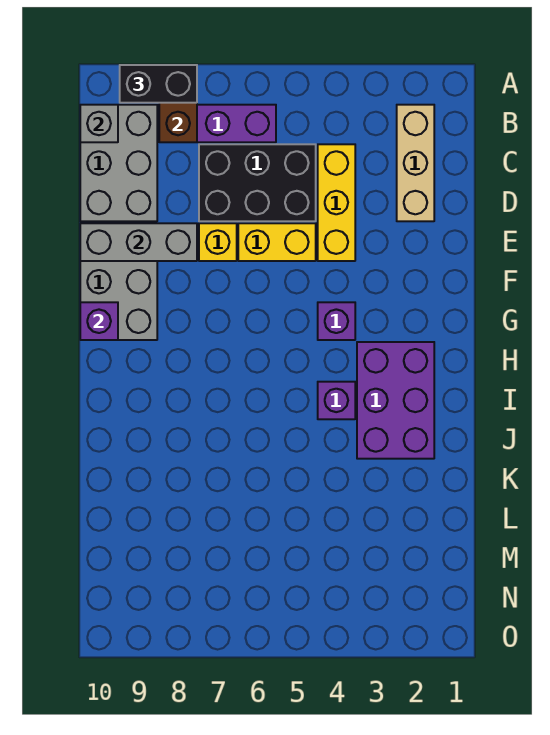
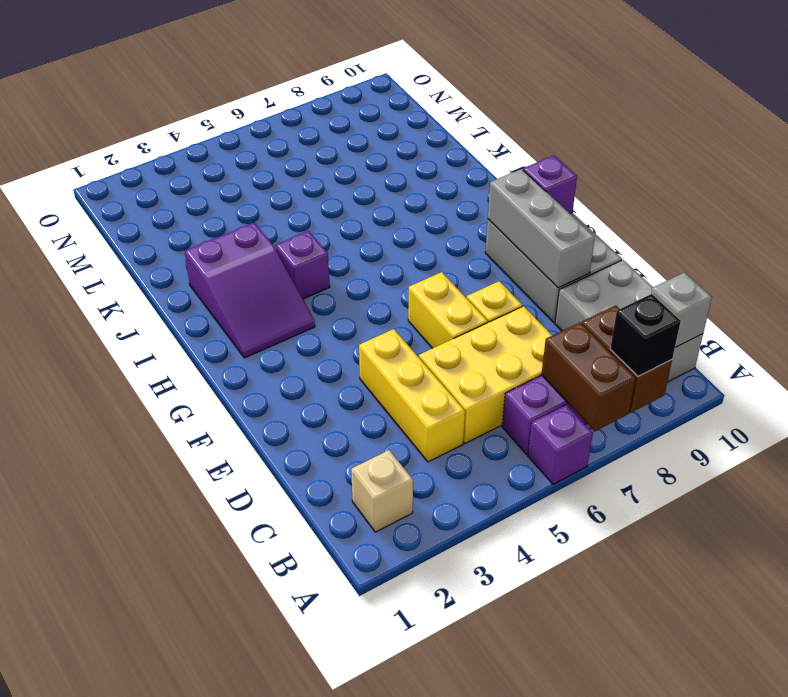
none -> brown 1x2 brick [541,322,636,431]
black 1x2 brick [120,65,197,103] -> black 1x1 brick [610,294,681,376]
tan 1x3 brick [397,105,434,221] -> tan 1x1 brick [351,450,413,532]
black 2x3 brick [199,144,316,221] -> yellow 2x3 brick [419,306,552,443]
yellow 1x2 brick [238,223,316,261] -> yellow 1x2 brick turned to [408,272,488,348]
grey 1x3 brick [80,223,197,261] -> grey 1x3 brick turned to [488,169,595,288]
purple 1x1 brick [318,302,355,340] -> purple 1x1 brick moved to [528,405,593,484]
purple 2x3 brick [357,342,434,459] -> purple 2x3 slope [185,223,315,358]

